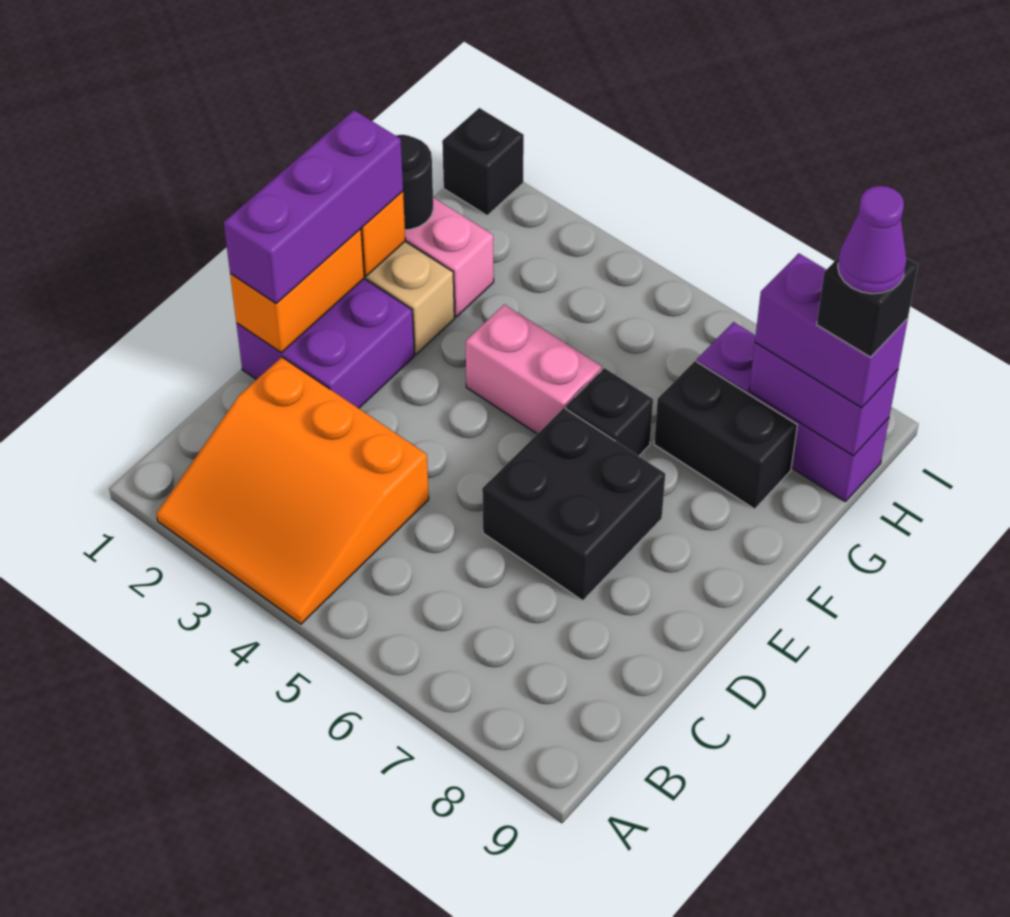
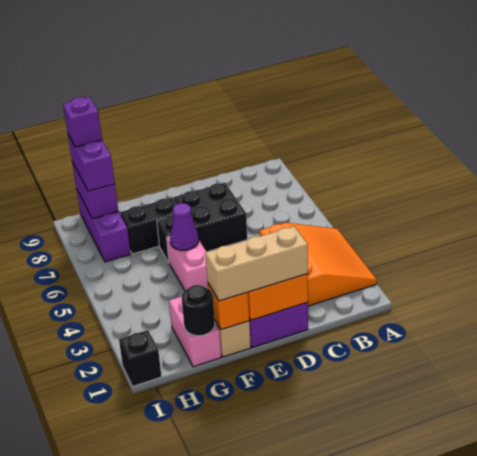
purple 1x3 brick [224,110,403,304] -> tan 1x3 brick [205,226,308,301]
black 1x2 brick [654,361,797,509] -> black 1x2 brick turned to [120,198,177,254]
black 1x1 brick [817,257,918,357] -> purple 1x1 brick [63,97,102,147]
purple 1x1 cone [838,186,907,294] -> purple 1x1 cone moved to [170,203,199,250]

